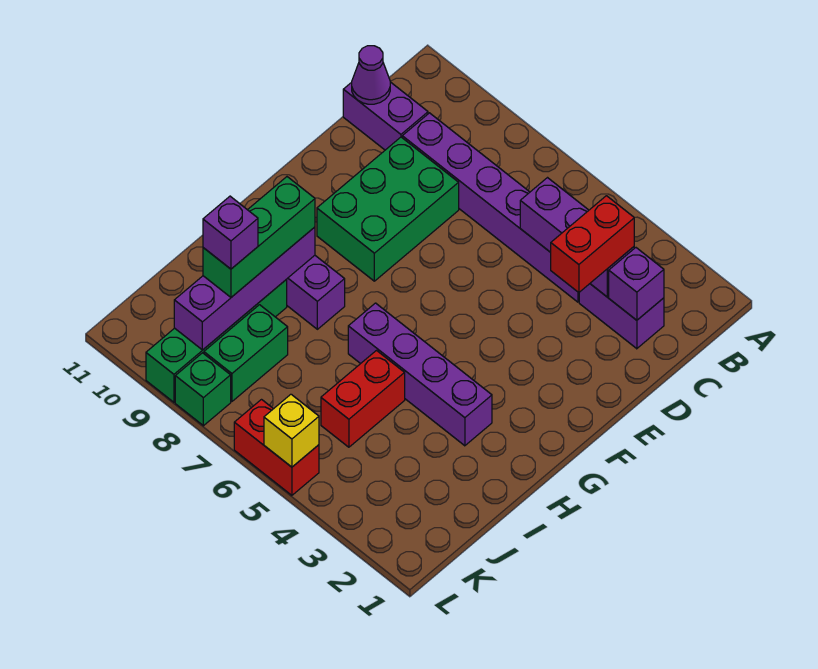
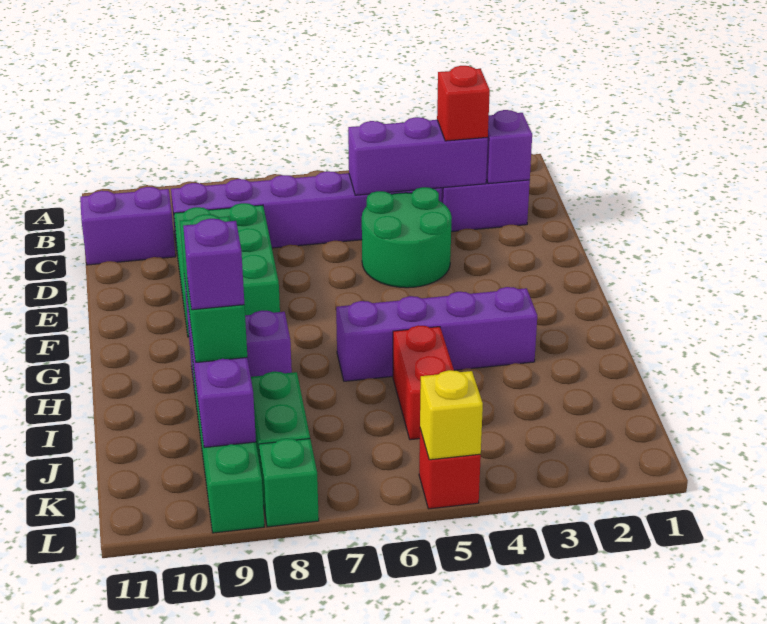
red 1x2 brick [550,196,634,293] -> red 1x1 brick [437,66,490,141]
purple 1x1 cone [352,46,390,104] -> none
none -> green 2x2 round brick [362,187,452,288]
red 1x2 brick [234,400,319,495] -> red 1x1 brick [419,429,481,509]

